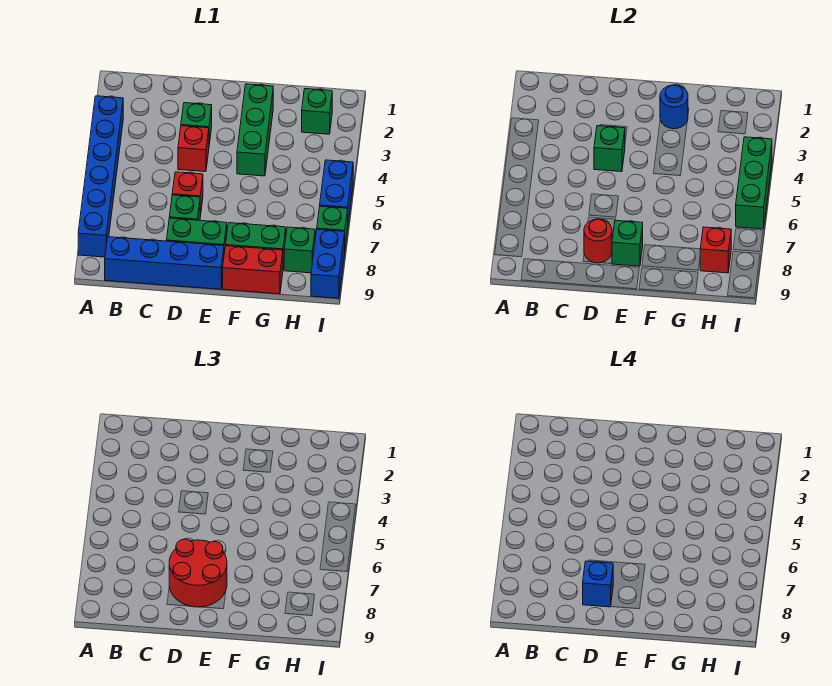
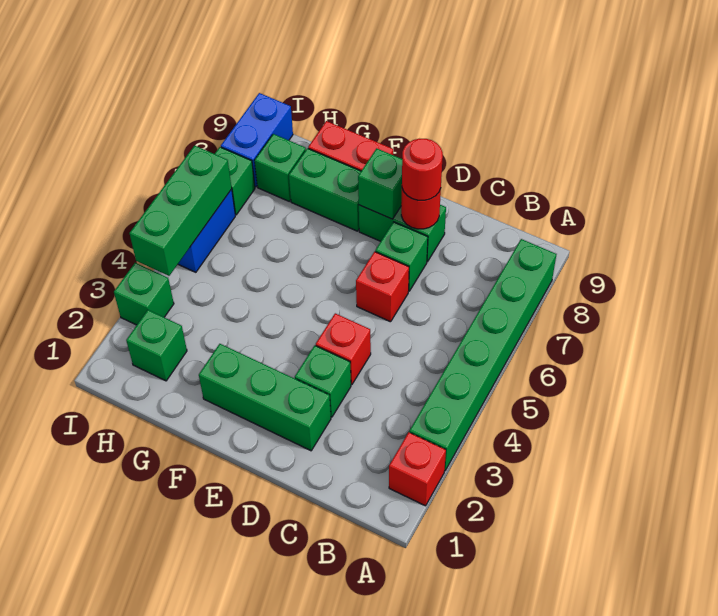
blue 1x6 brick [78,96,123,257] -> green 1x6 brick [409,239,556,471]
blue 1x4 brick [105,237,224,289] -> none
green 1x1 brick [594,126,625,172] -> green 1x1 brick moved to [114,263,174,325]
red 2x2 round brick [169,539,227,607] -> red 1x1 round brick [402,139,443,200]
blue 1x1 brick [583,561,613,607] -> none
green 1x3 brick [237,84,273,176] -> green 1x3 brick turned to [199,344,331,451]
blue 1x1 round brick [660,85,688,129] -> none
red 1x1 brick [700,227,731,273] -> red 1x1 brick moved to [389,432,446,506]

